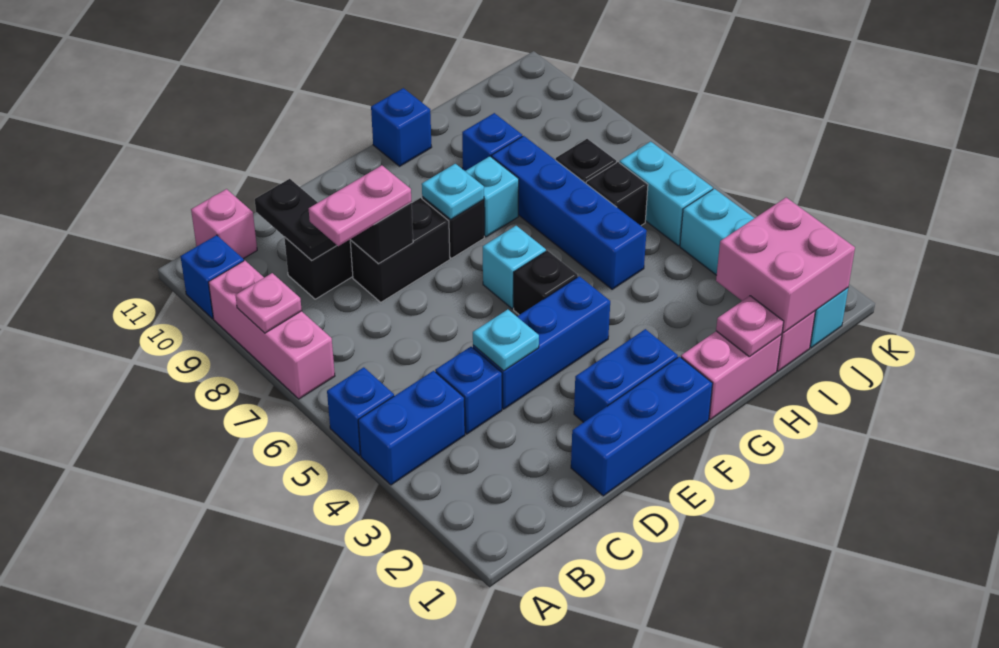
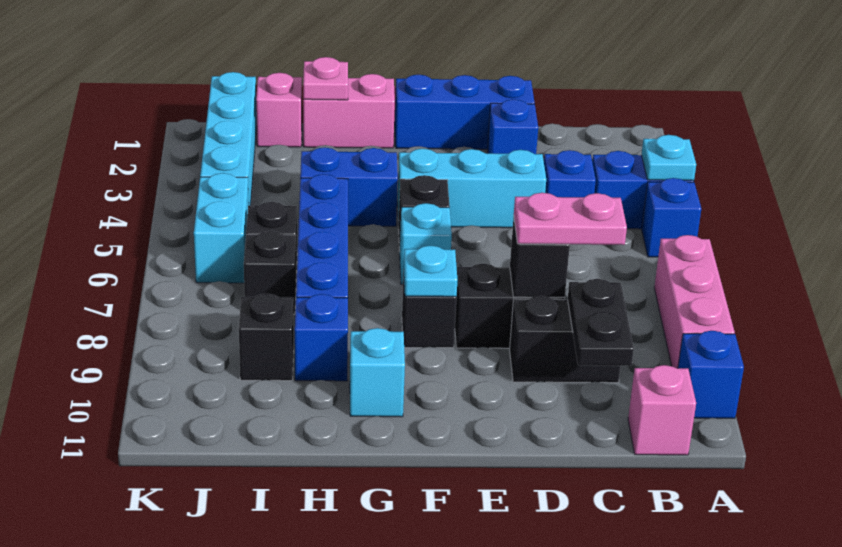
pink 1x1 plate [235,273,302,333] -> none
blue 1x3 brick [473,276,610,409] -> cyan 1x3 brick [398,149,546,228]
cyan 1x1 plate [473,309,539,371] -> cyan 1x1 plate moved to [642,135,696,181]
blue 1x2 brick [574,329,678,422] -> blue 1x2 brick moved to [300,147,398,226]
cyan 1x1 brick [465,156,519,237] -> cyan 1x1 brick moved to [350,328,405,417]
blue 1x1 brick [371,88,432,166] -> blue 1x1 brick moved to [487,99,538,154]
pink 2x2 brick [716,198,855,333] -> none
none -> black 1x1 brick [239,294,294,381]

